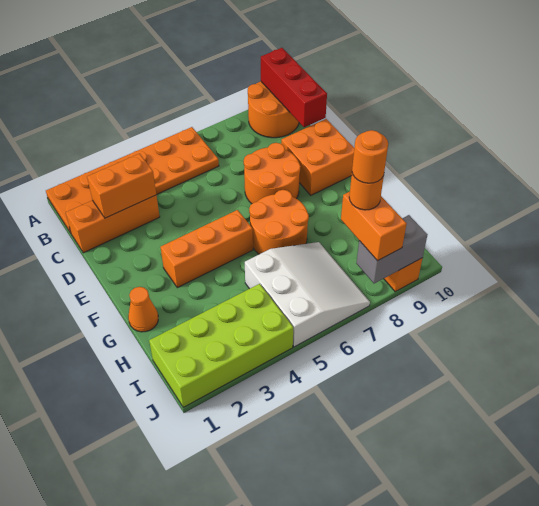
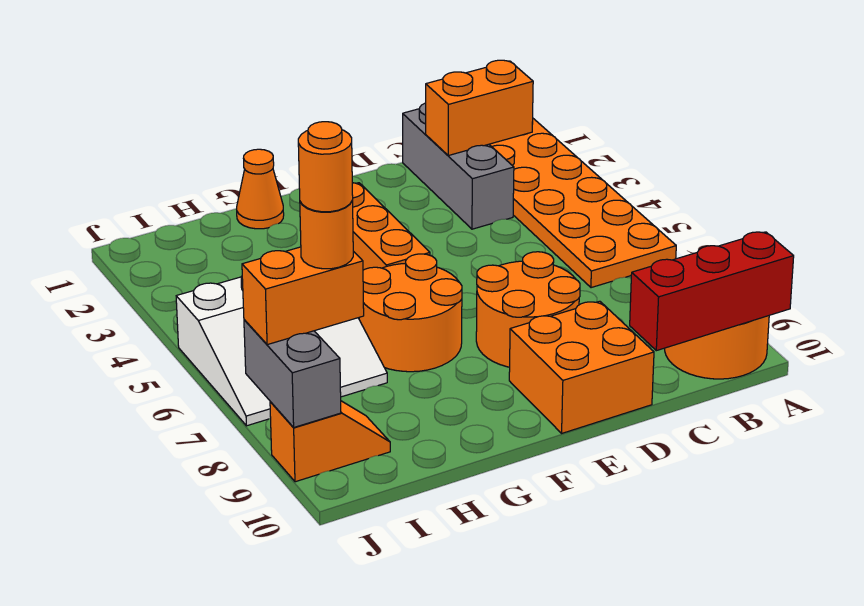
orange 1x3 brick [66,195,160,253] -> grey 1x3 brick [403,103,514,229]
orange 1x2 brick [87,154,156,218] -> orange 1x2 brick turned to [426,60,533,155]
lime 2x4 brick [149,284,293,407] -> none

